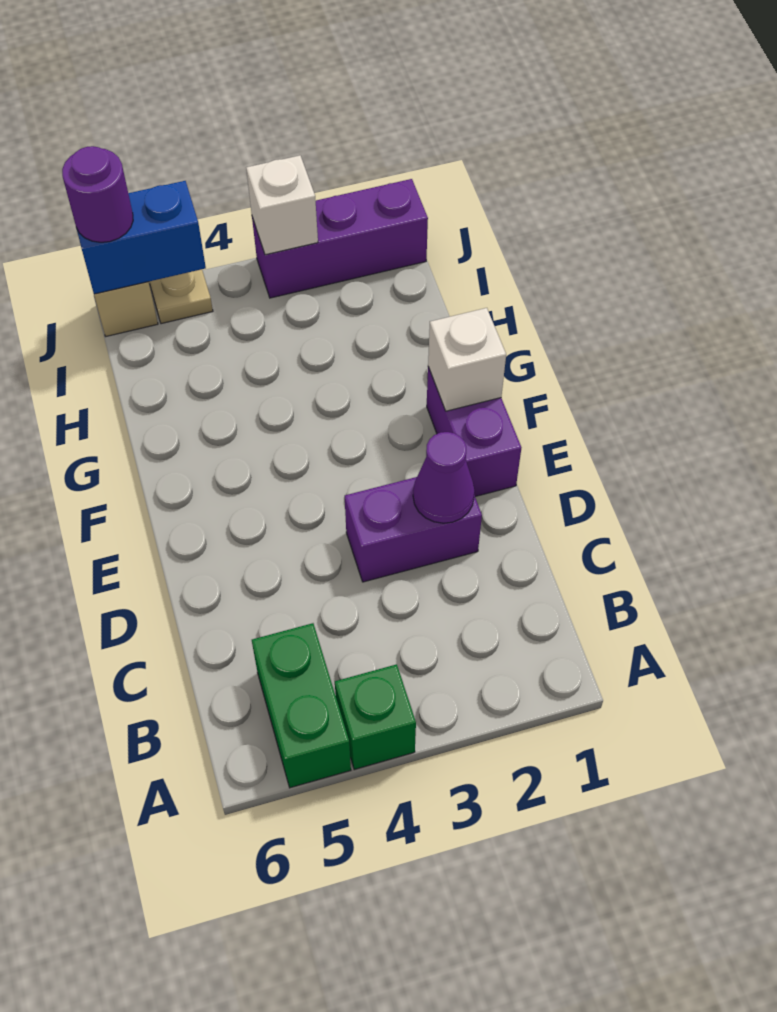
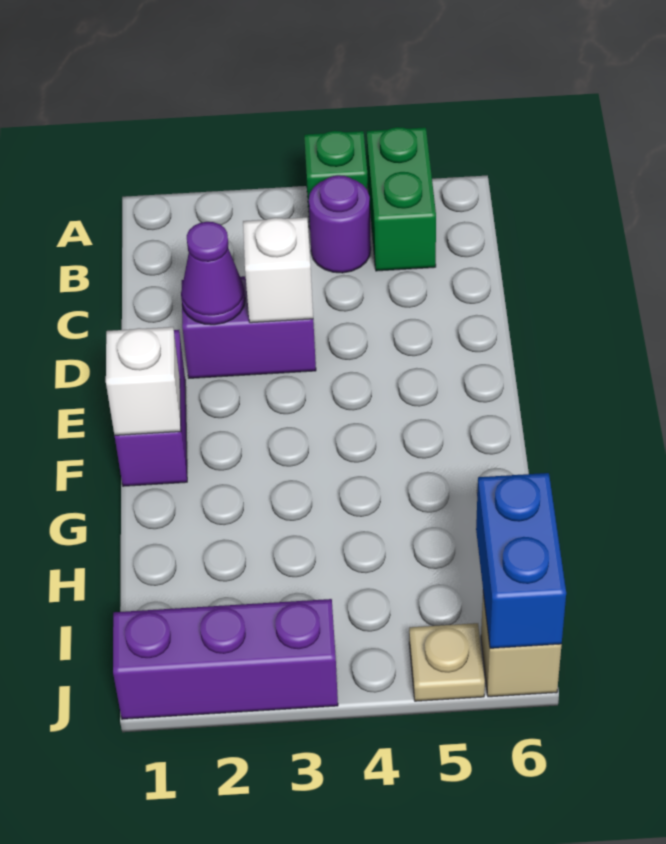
white 1x1 brick [246,155,318,255] -> white 1x1 brick moved to [243,217,313,323]
blue 1x2 brick [76,181,206,294] -> blue 1x2 brick turned to [476,473,566,648]
purple 1x1 round brick [62,146,133,242] -> purple 1x1 round brick moved to [309,175,371,273]

